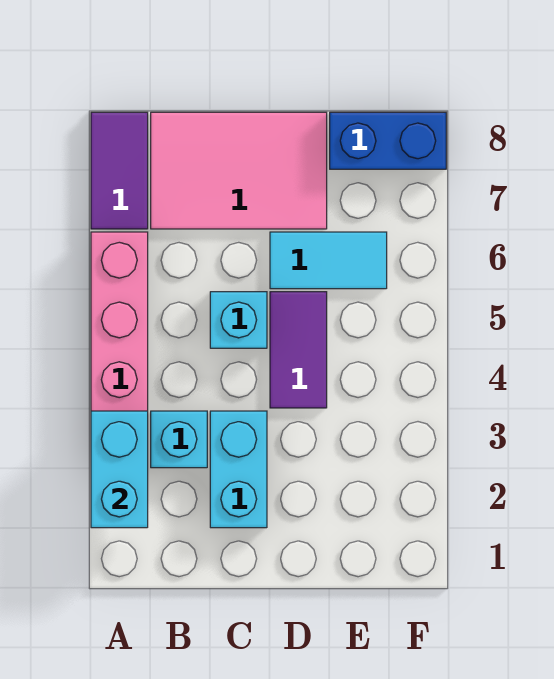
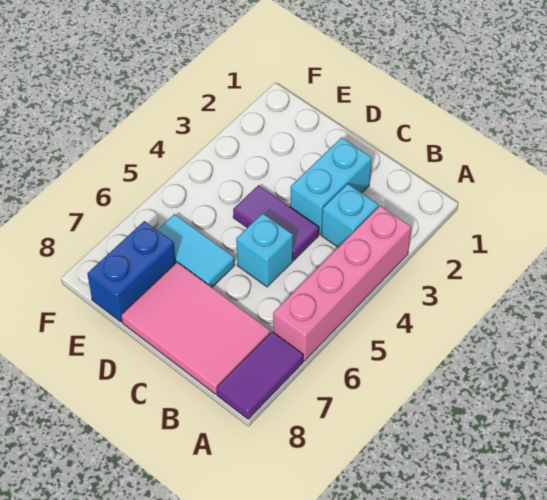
cyan 1x2 brick [91,411,148,528] -> none
purple 1x2 tile [270,292,327,408] -> purple 1x2 tile turned to [233,185,319,260]
blue 1x2 brick [330,112,446,169] -> blue 1x2 brick turned to [87,221,176,322]

